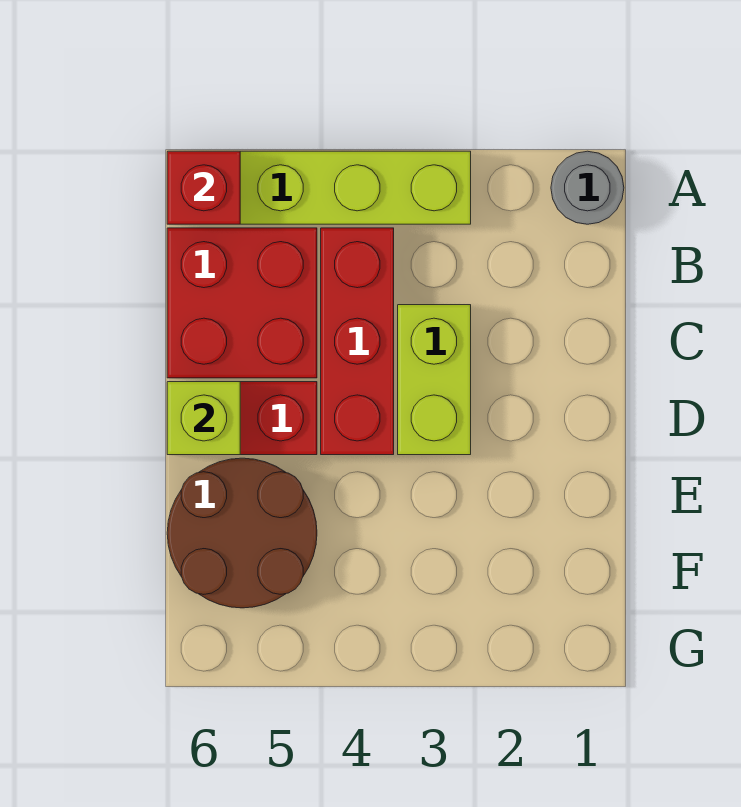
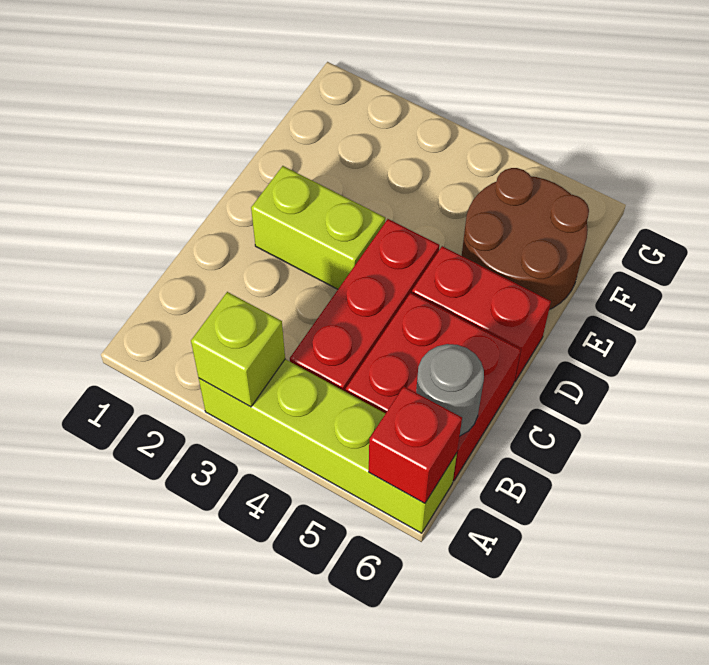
grey 1x1 round brick [551,151,624,224] -> grey 1x1 round brick moved to [416,344,484,436]
lime 1x2 brick [398,305,471,455] -> lime 1x2 brick turned to [251,166,385,289]
lime 1x1 brick [167,382,240,455] -> lime 1x1 brick moved to [191,292,285,407]

